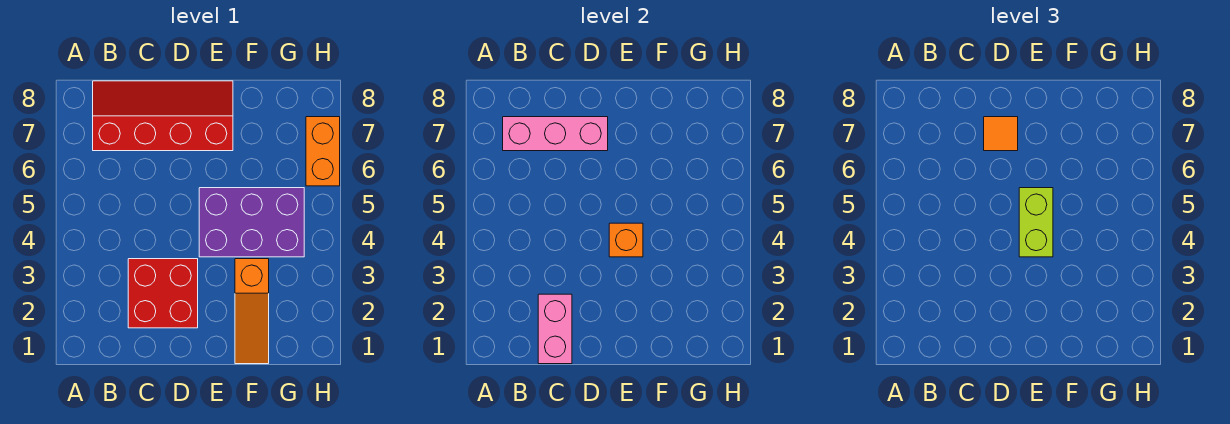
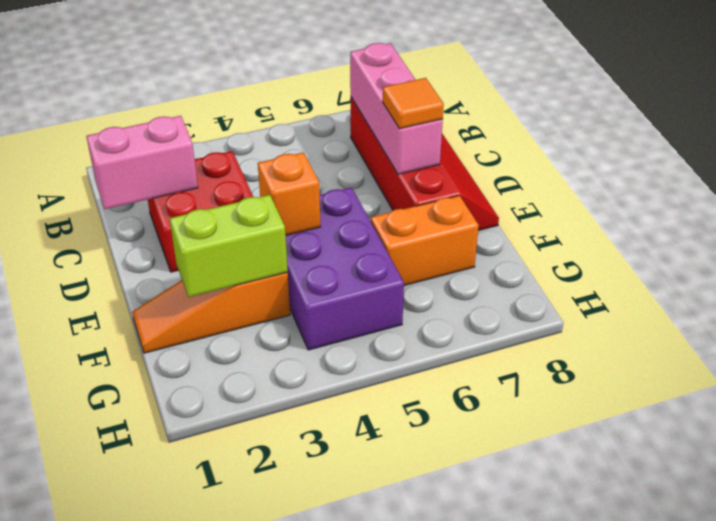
lime 1x2 brick [1019,188,1053,257] -> lime 1x2 brick moved to [169,195,288,297]
orange 1x2 brick [306,117,340,186] -> orange 1x2 brick moved to [371,196,479,285]

